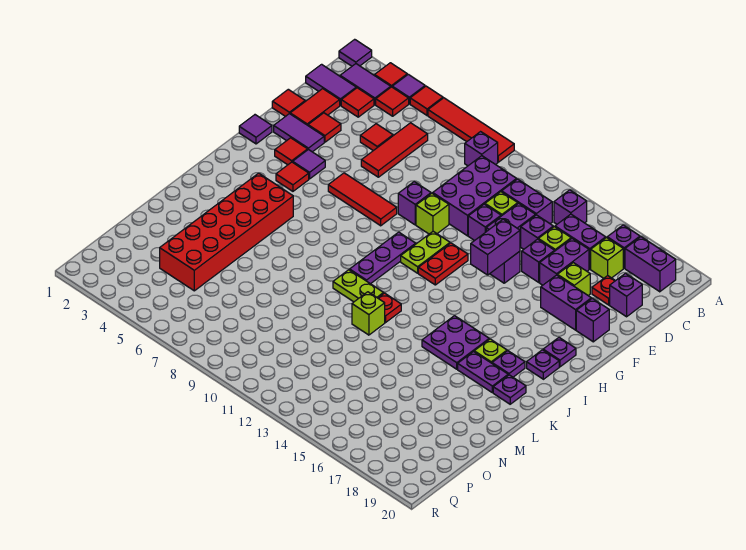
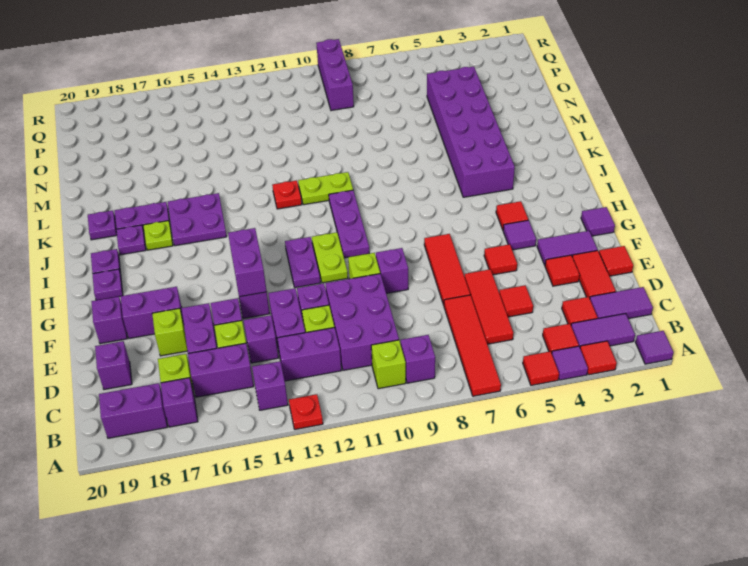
red 1x4 tile [428,98,514,162] -> red 1x4 tile turned to [444,295,501,396]
red 1x1 plate [592,276,615,305] -> red 1x1 plate moved to [289,394,323,429]
red 1x1 tile [275,138,308,165] -> red 1x1 tile moved to [484,244,517,275]
red 1x3 tile [328,173,397,226] -> red 1x3 tile turned to [424,234,470,305]
red 1x2 plate [418,243,468,285] -> purple 1x2 plate [285,237,321,288]
red 2x6 brick [160,173,293,291] -> purple 2x6 brick [427,67,515,197]
lime 1x1 brick [352,292,385,335] -> lime 1x1 brick moved to [371,340,406,389]
none -> purple 1x3 brick [316,39,354,110]

